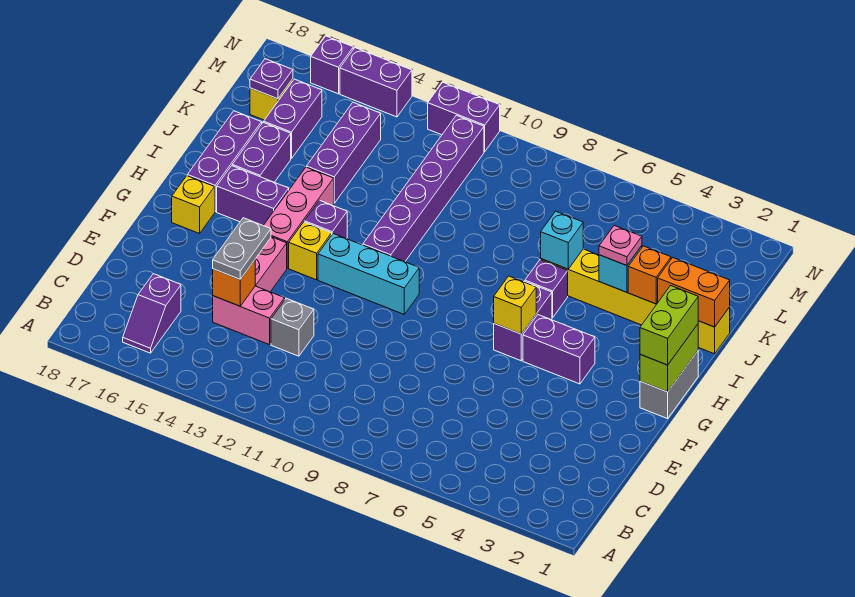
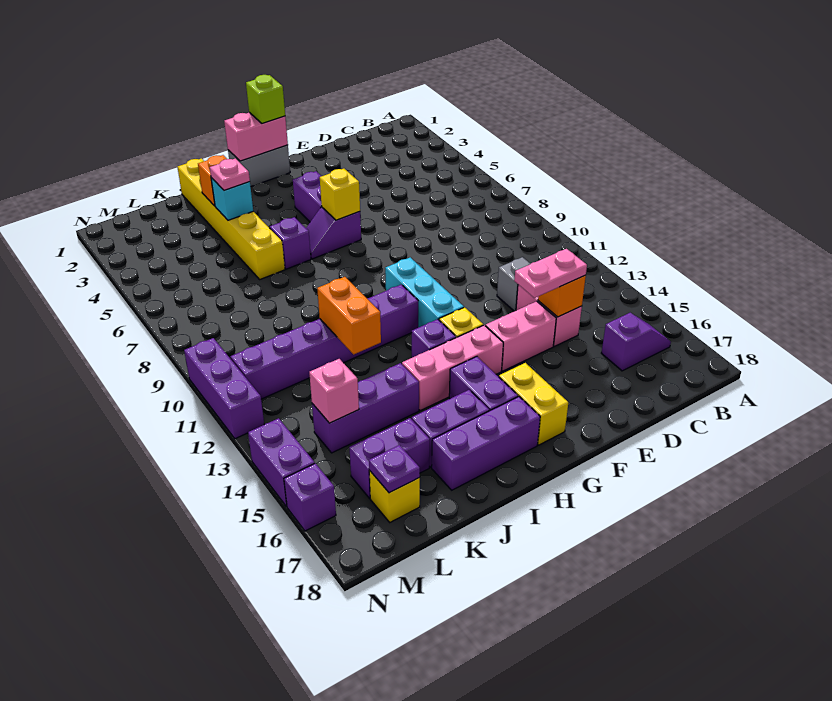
grey 1x2 plate [213,218,271,279] -> pink 1x2 plate [514,249,587,298]
lime 1x2 brick [640,324,698,392] -> pink 1x2 brick [224,112,288,161]
lime 1x2 brick [640,286,698,365] -> lime 1x1 brick [246,75,285,124]
purple 1x2 brick [494,281,552,361] -> purple 1x2 slope [306,207,361,259]
yellow 1x1 brick [172,176,215,234] -> yellow 1x2 brick [499,363,568,445]
orange 1x2 brick [658,258,730,327] -> orange 1x2 brick moved to [317,277,381,355]
cyan 1x1 brick [541,211,583,269] -> none
none -> pink 1x1 brick [309,359,359,423]
purple 1x2 brick [428,82,500,152] -> purple 1x3 brick [184,338,264,439]

